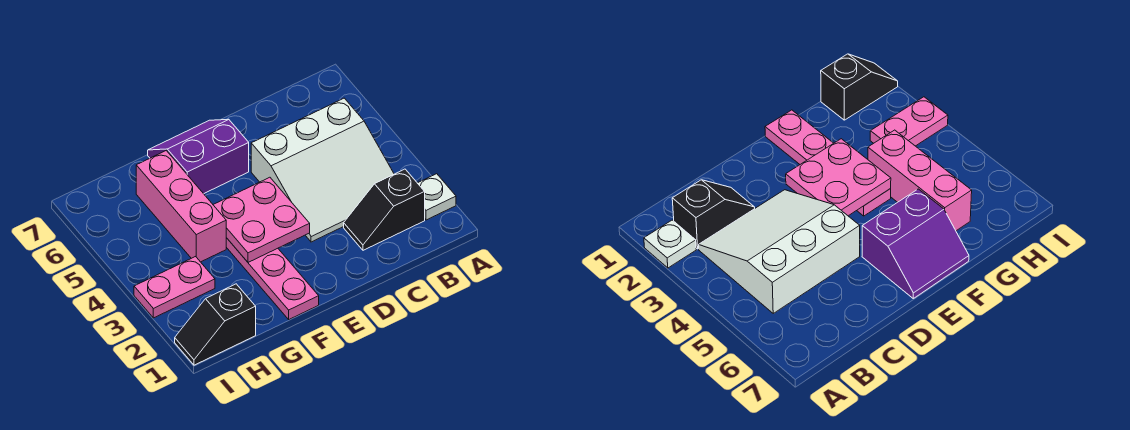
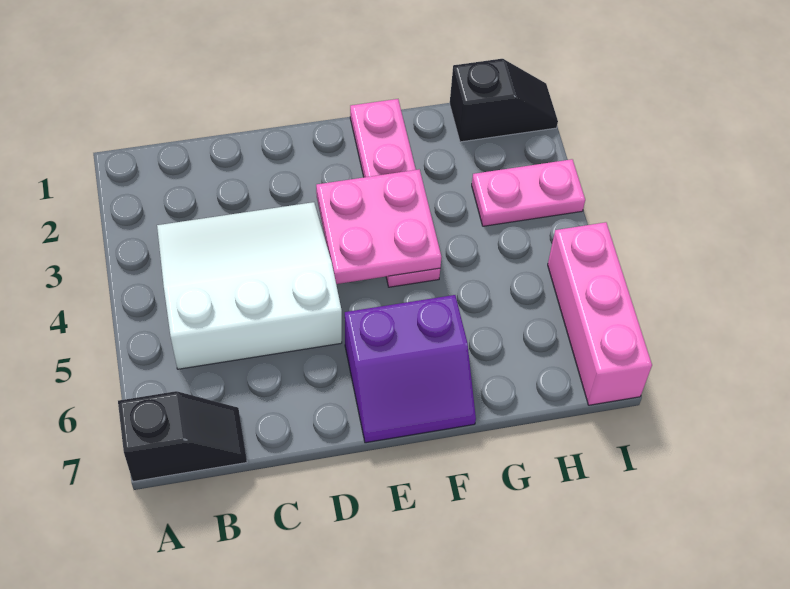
white 1x1 plate [418,174,456,220] -> none
black 1x2 slope [344,169,425,250] -> black 1x2 slope moved to [118,391,247,482]
pink 1x3 brick [136,151,226,262] -> pink 1x3 brick moved to [548,222,652,405]

